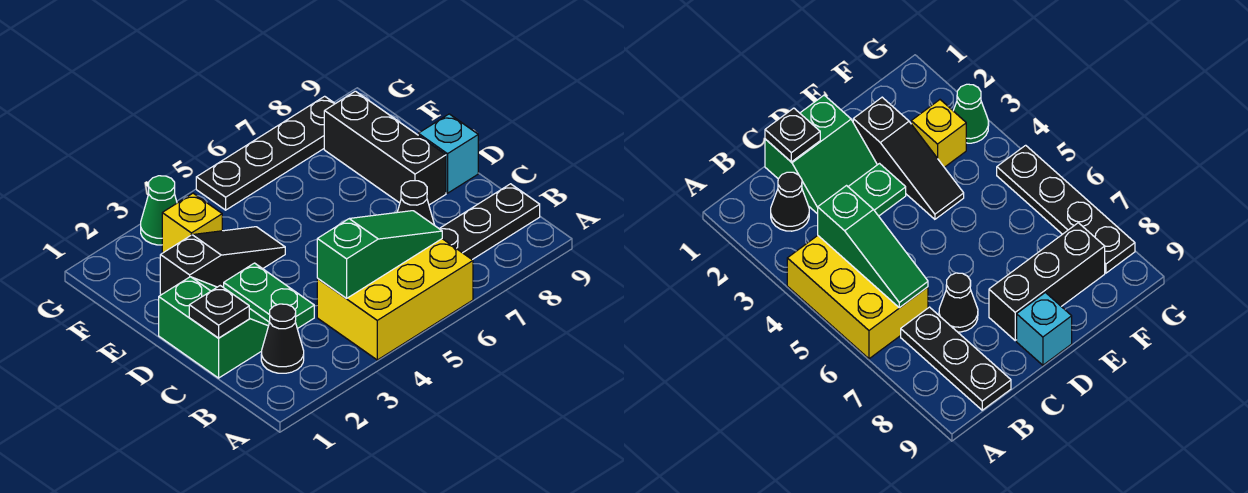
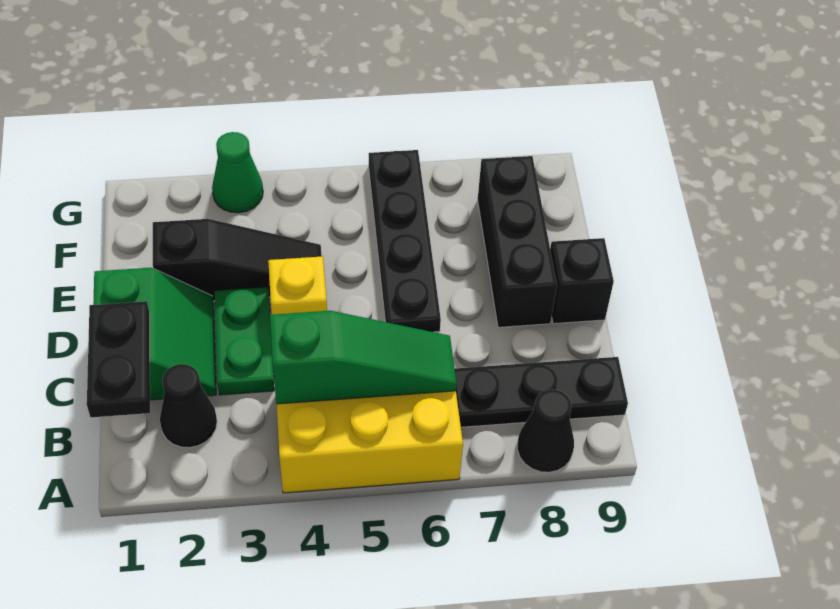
black 1x1 plate [189,286,249,338] -> black 1x2 plate [87,301,150,417]
black 1x1 cone [398,181,434,225] -> black 1x1 cone moved to [517,389,574,472]
cyan 1x1 brick [418,114,478,193] -> black 1x1 brick [550,238,614,324]
yellow 1x1 brick [162,193,222,253] -> yellow 1x1 brick moved to [268,256,327,315]
black 1x4 plate [196,96,335,210] -> black 1x4 plate turned to [369,150,441,332]

